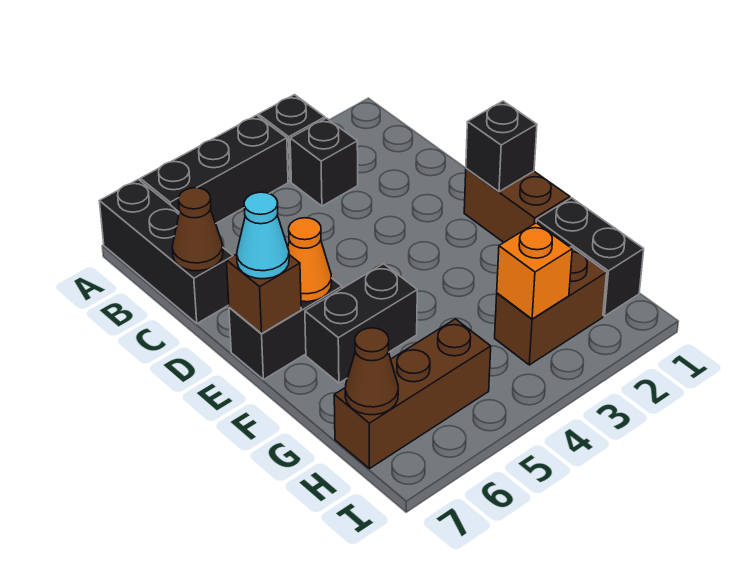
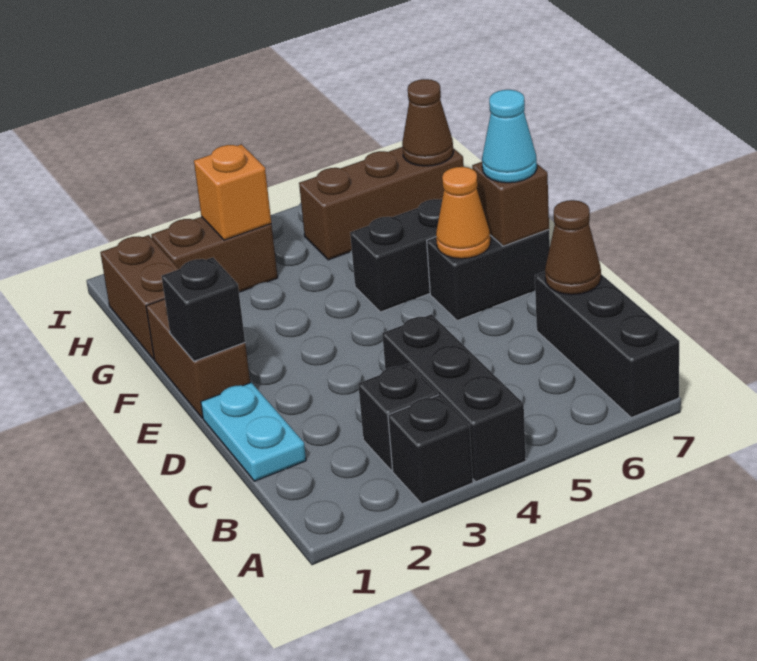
black 1x3 brick [140,115,288,223] -> black 1x3 brick turned to [382,314,526,482]
none -> cyan 1x2 plate [201,383,306,481]
black 1x2 brick [536,198,644,316] -> brown 1x2 brick [100,235,179,359]

